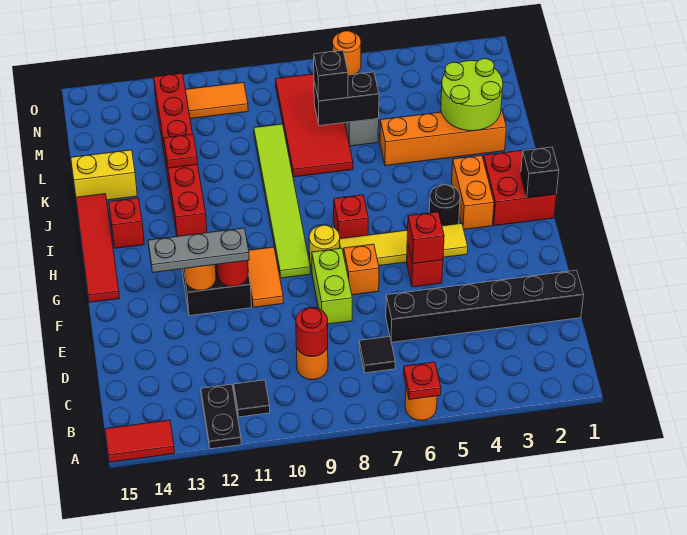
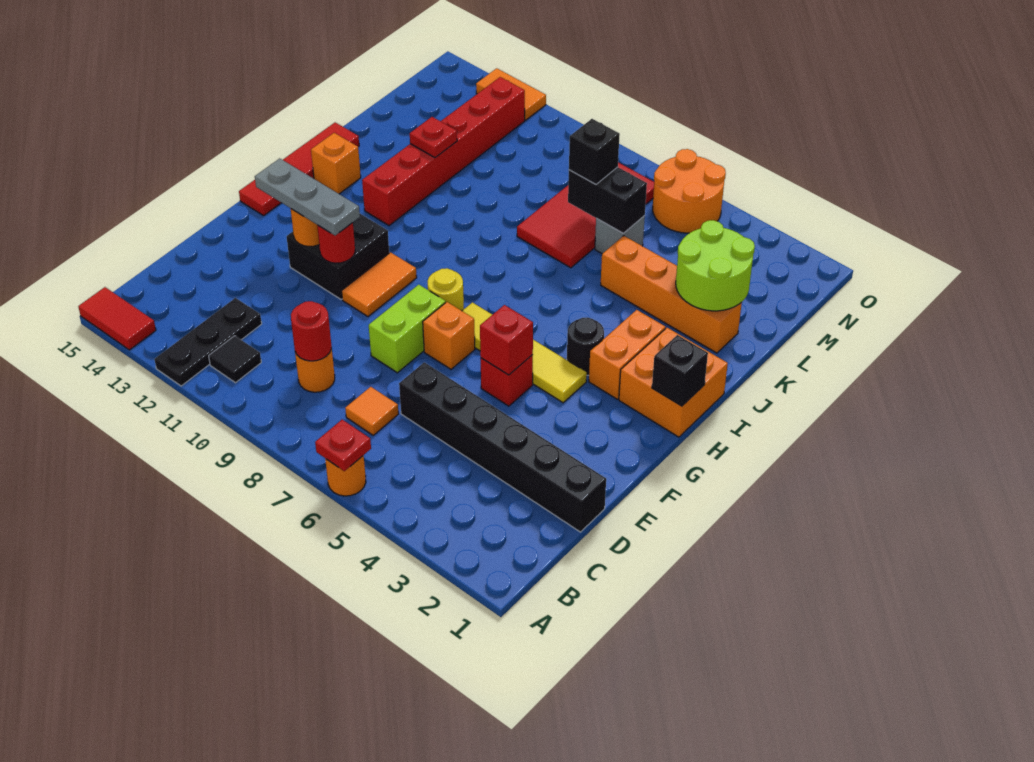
black 1x2 plate [201,384,241,449] -> black 1x3 plate [154,298,262,386]
black 1x1 tile [359,337,395,373] -> orange 1x1 tile [345,387,398,435]
lime 1x6 tile [254,124,310,278] -> none
red 2x2 brick [483,148,556,226] -> orange 2x2 brick [619,328,728,437]
red 1x1 brick [334,195,368,239] -> none
red 1x1 brick [109,198,144,248] -> orange 1x1 brick [311,133,361,194]
yellow 1x2 brick [71,150,137,200] -> none
orange 1x2 tile [185,82,248,119] -> orange 1x2 tile moved to [476,68,546,120]
orange 1x1 round brick [333,31,361,75] -> orange 2x2 round brick [653,149,726,233]

